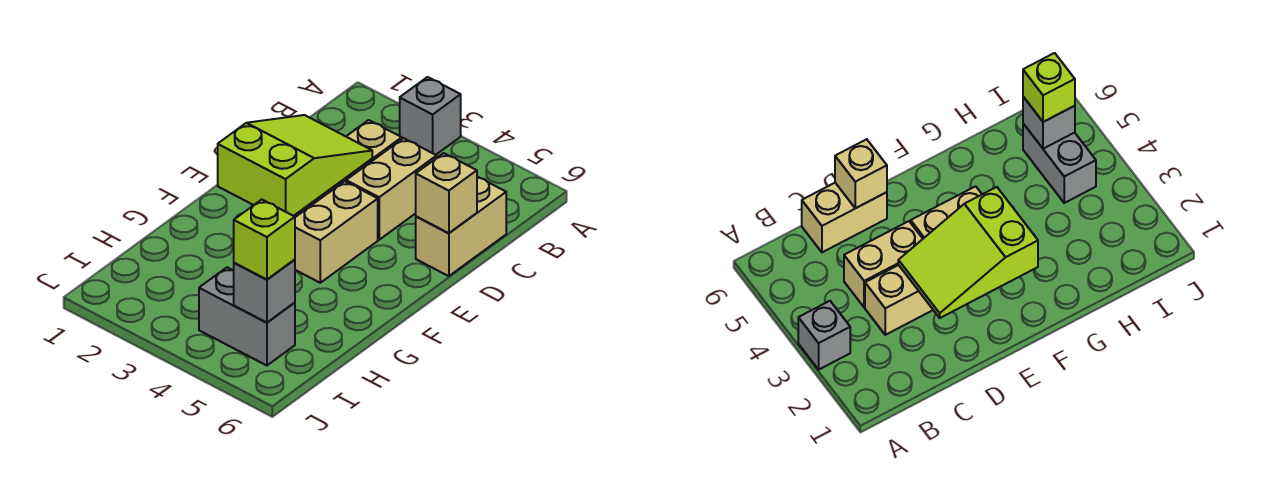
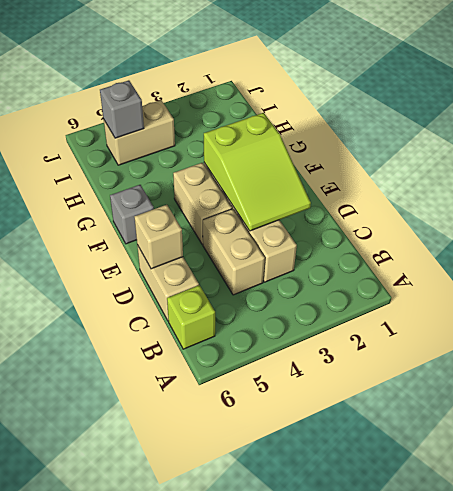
grey 1x1 brick [400,77,461,155] -> grey 1x1 brick moved to [110,185,154,244]
grey 1x2 brick [199,267,295,366] -> tan 1x2 brick [104,100,175,165]
lime 1x1 brick [234,200,295,280] -> lime 1x1 brick moved to [167,285,215,349]

